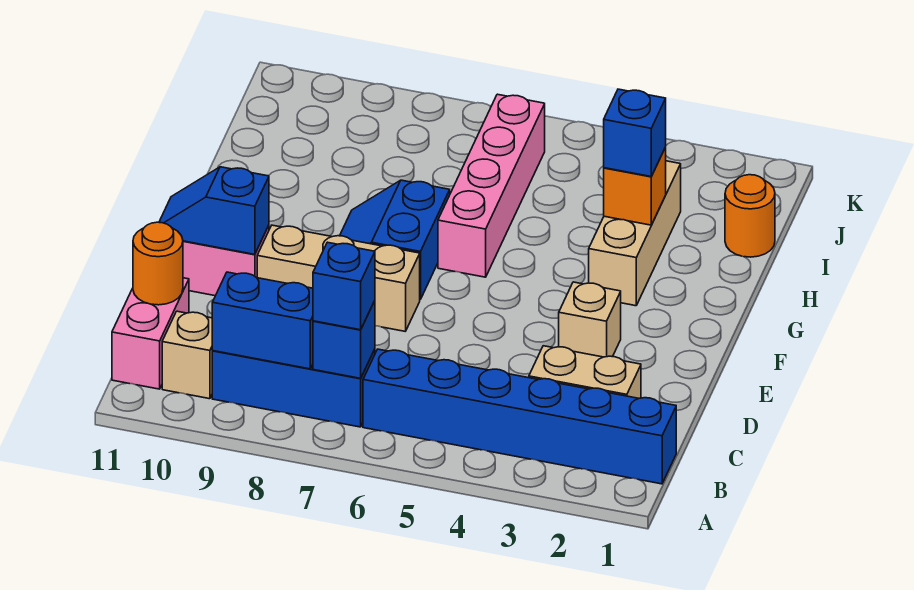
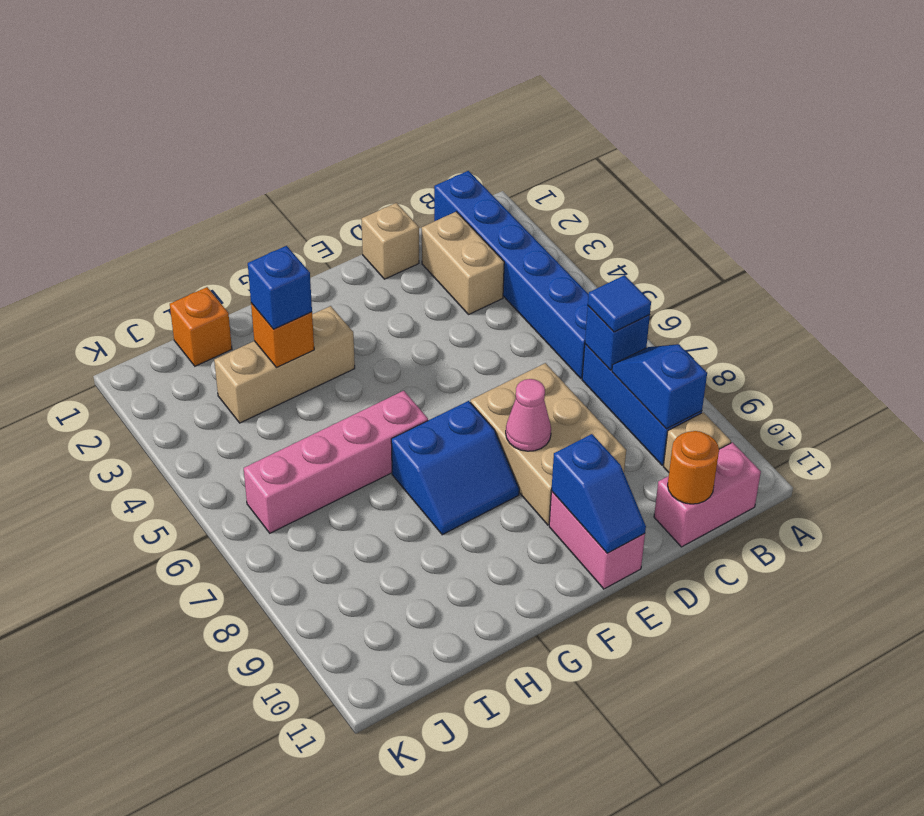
blue 1x1 brick [313,242,375,330] -> blue 1x1 tile [588,275,651,332]
blue 1x2 brick [212,272,313,369] -> blue 1x2 slope [612,344,707,429]
tan 1x1 brick [559,282,621,357] -> tan 1x1 brick moved to [362,203,419,279]
tan 1x3 brick [257,225,420,331] -> tan 2x3 brick [470,363,626,525]
none -> pink 1x1 cone [506,379,551,451]
orange 1x1 round brick [725,175,775,257] -> orange 1x1 brick [170,287,232,366]

